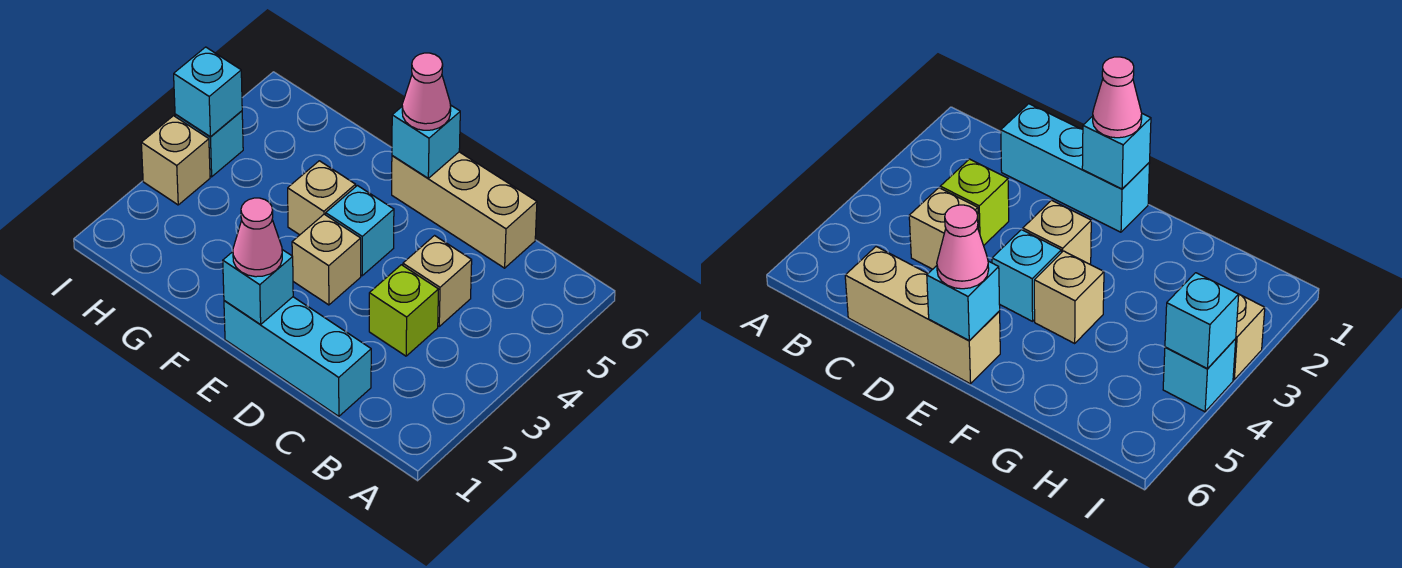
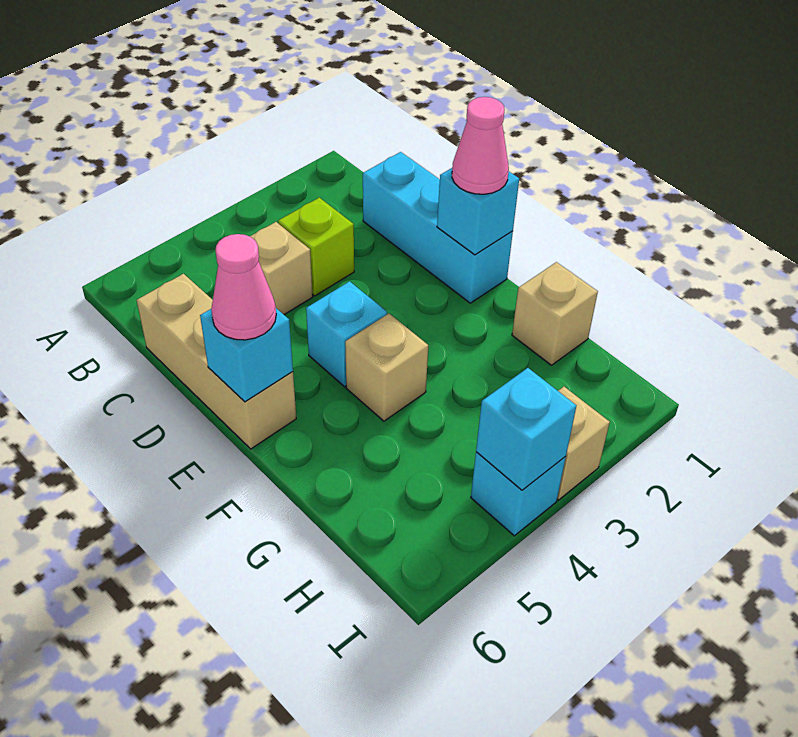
tan 1x1 brick [292,214,361,305] -> tan 1x1 brick moved to [512,262,598,365]

